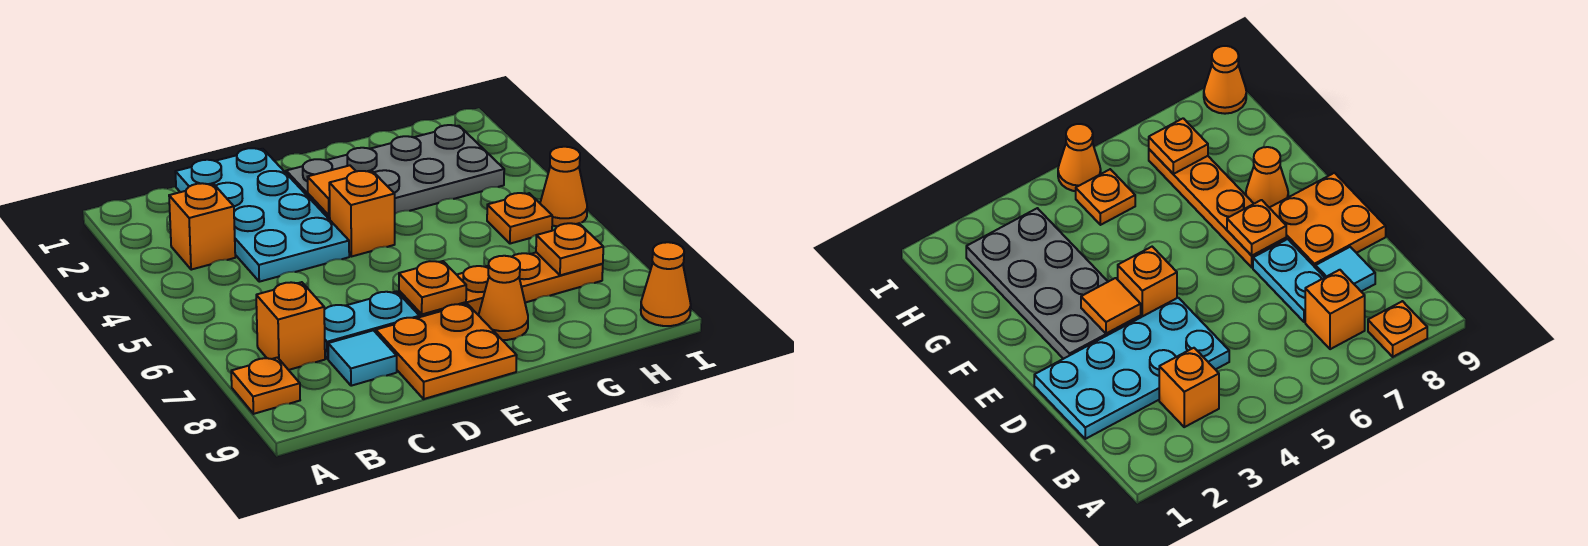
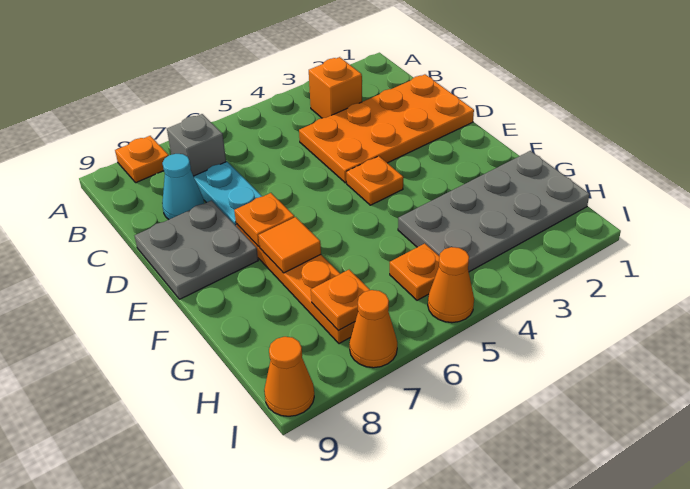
orange 1x1 brick [256,282,325,370] -> grey 1x1 brick [167,114,226,176]
cyan 2x4 plate [175,148,349,282] -> orange 2x4 plate [299,74,474,183]
cyan 1x1 tile [328,330,397,386] -> cyan 1x1 cone [162,154,204,219]
orange 2x2 plate [376,304,517,399] -> grey 2x2 plate [135,200,258,299]
grey 2x4 plate [286,125,504,220] -> grey 2x4 plate turned to [398,151,589,272]
orange 1x1 tile [308,165,356,215] -> orange 1x1 tile moved to [258,217,321,273]
orange 1x1 brick [329,171,395,257] -> orange 1x1 plate [346,156,403,205]
orange 1x1 cone [479,256,528,340] -> orange 1x1 cone moved to [349,290,397,368]

